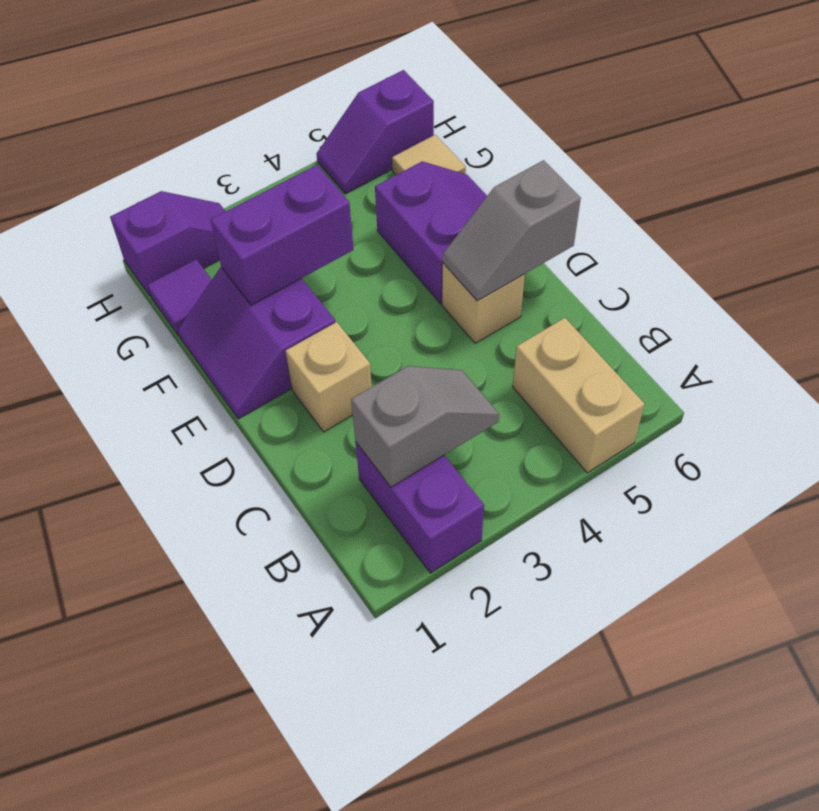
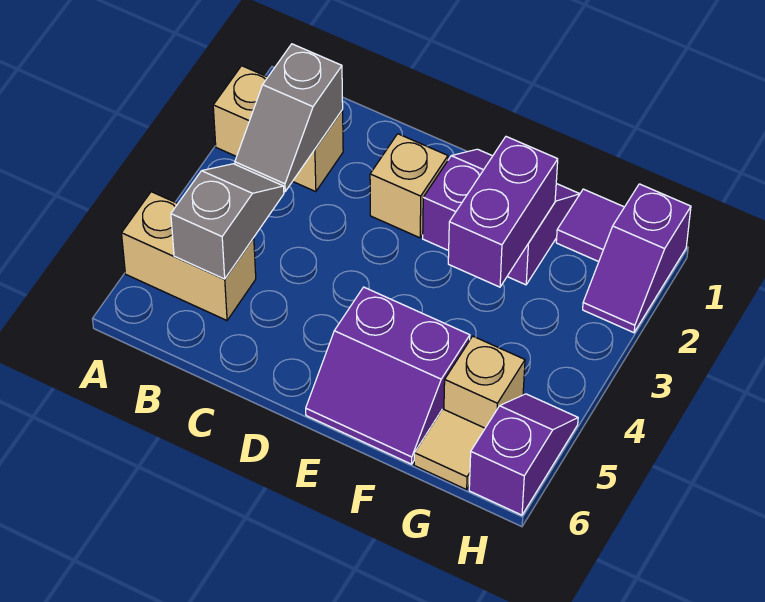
purple 1x2 brick [356,443,484,573] -> tan 1x2 brick [213,66,343,192]
tan 1x1 brick [442,263,525,343] -> tan 1x1 brick moved to [444,336,525,428]
grey 1x2 slope [443,160,581,301] -> grey 1x2 slope moved to [171,164,284,279]

